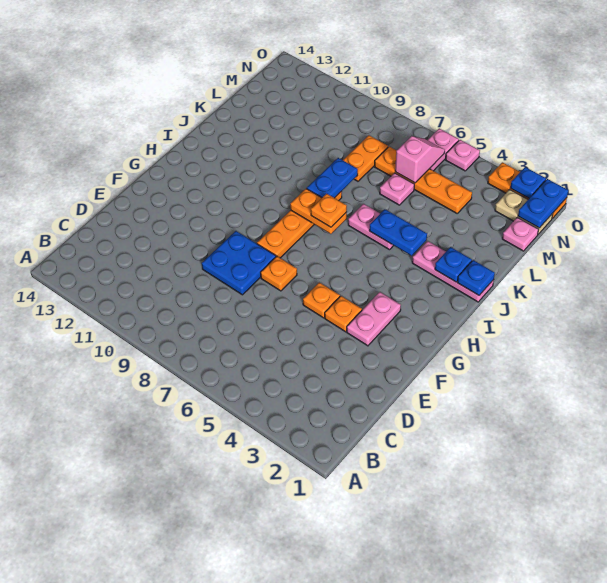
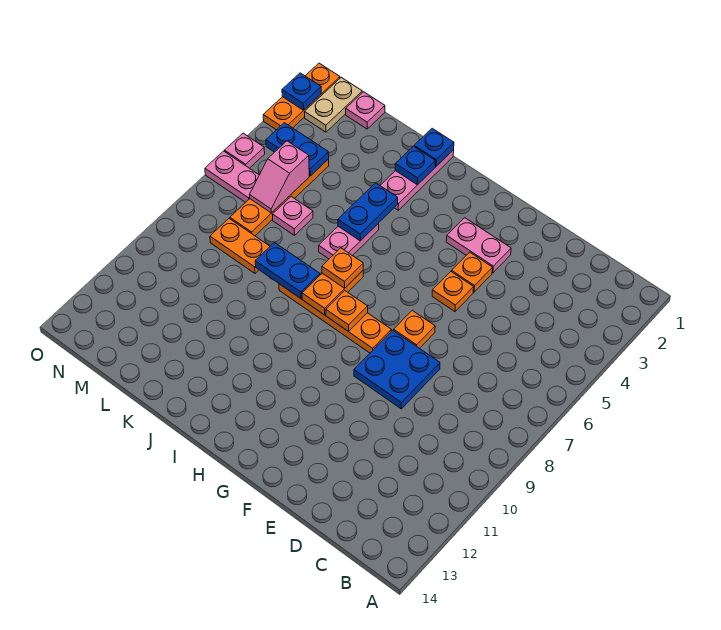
none -> orange 1x1 plate [326,291,368,331]
pink 1x2 slope [395,136,445,183] -> pink 1x2 slope turned to [250,141,309,213]
blue 1x2 plate [518,179,568,228] -> blue 1x2 plate moved to [266,123,329,176]

